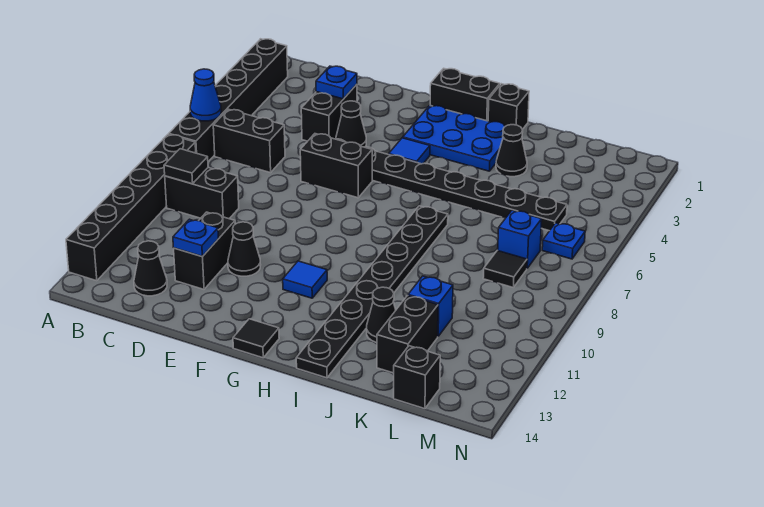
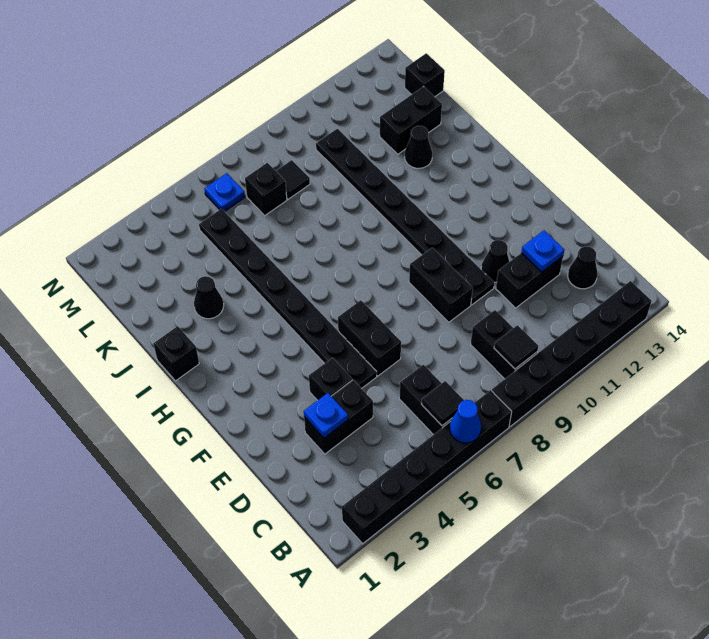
black 1x1 cone [336,101,366,147] -> black 1x1 brick [309,358,352,401]
black 1x2 brick [430,68,500,121] -> black 1x2 brick moved to [409,248,473,322]
blue 2x3 plate [403,105,505,171] -> none
blue 1x1 tile [389,138,430,164] -> none
blue 1x1 tile [283,261,327,298] -> none
black 1x1 tile [233,319,279,358] -> black 1x1 tile moved to [422,381,464,426]
black 1x8 plate [296,206,448,378] -> black 1x8 plate turned to [316,129,494,305]
blue 1x1 brick [408,276,453,336] -> none
blue 1x1 brick [498,210,542,268] -> black 1x1 brick [245,163,287,216]

